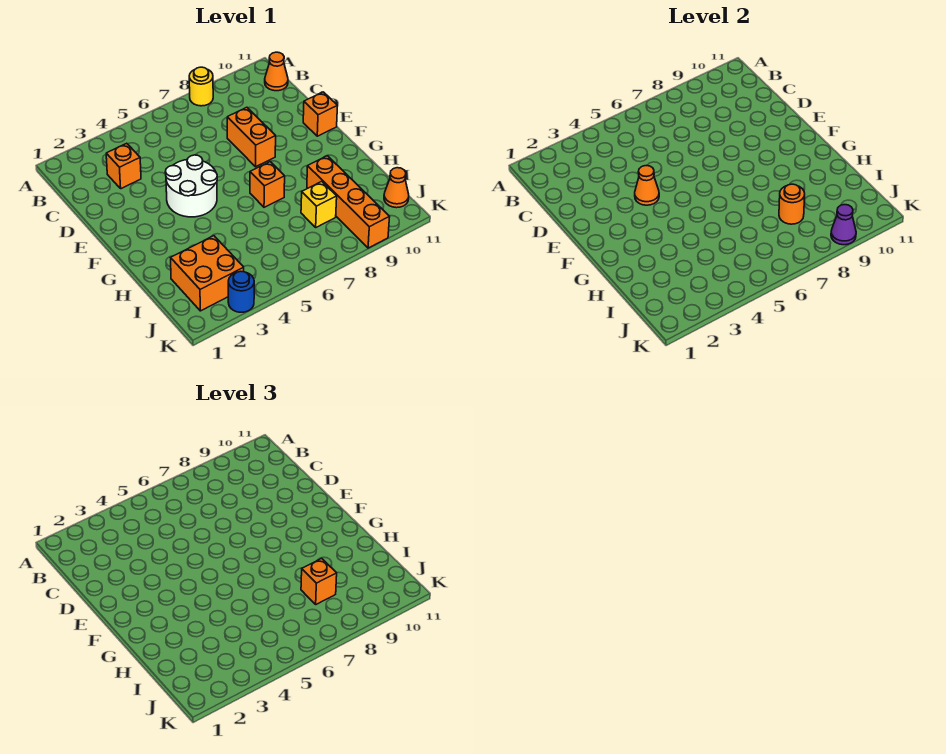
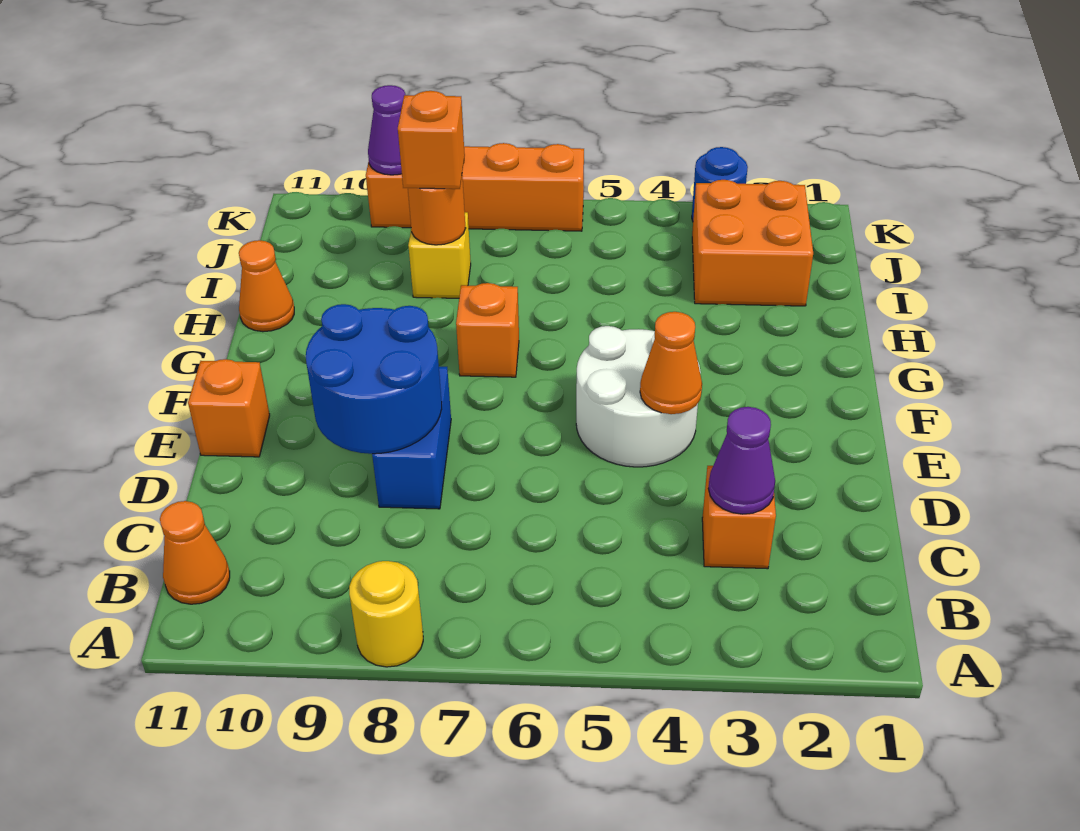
none -> purple 1x1 cone [708,407,775,514]
orange 1x2 brick [227,107,276,167] -> blue 1x2 brick [372,367,451,509]
none -> blue 2x2 round brick [306,304,442,454]
orange 1x4 brick [307,156,389,248] -> orange 1x4 brick turned to [366,143,584,231]
orange 1x1 cone [384,168,409,208] -> orange 1x1 cone moved to [239,240,294,332]

